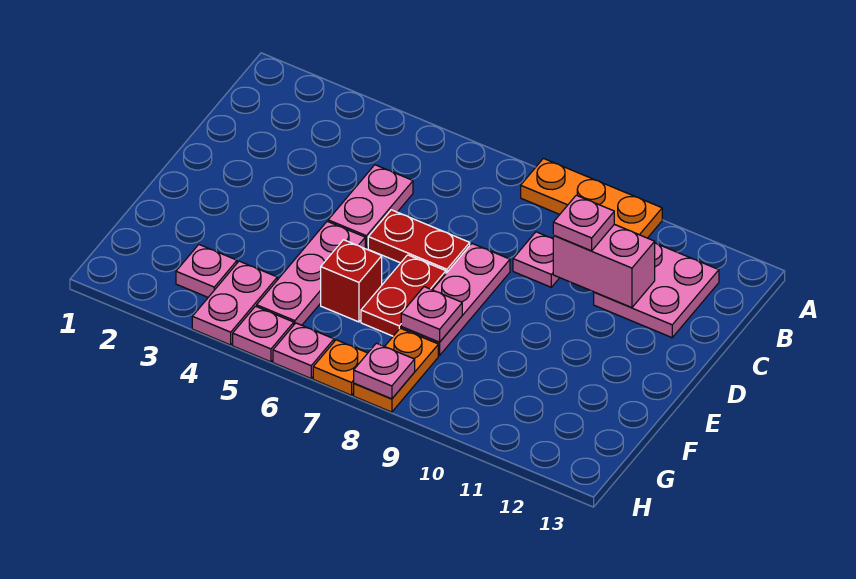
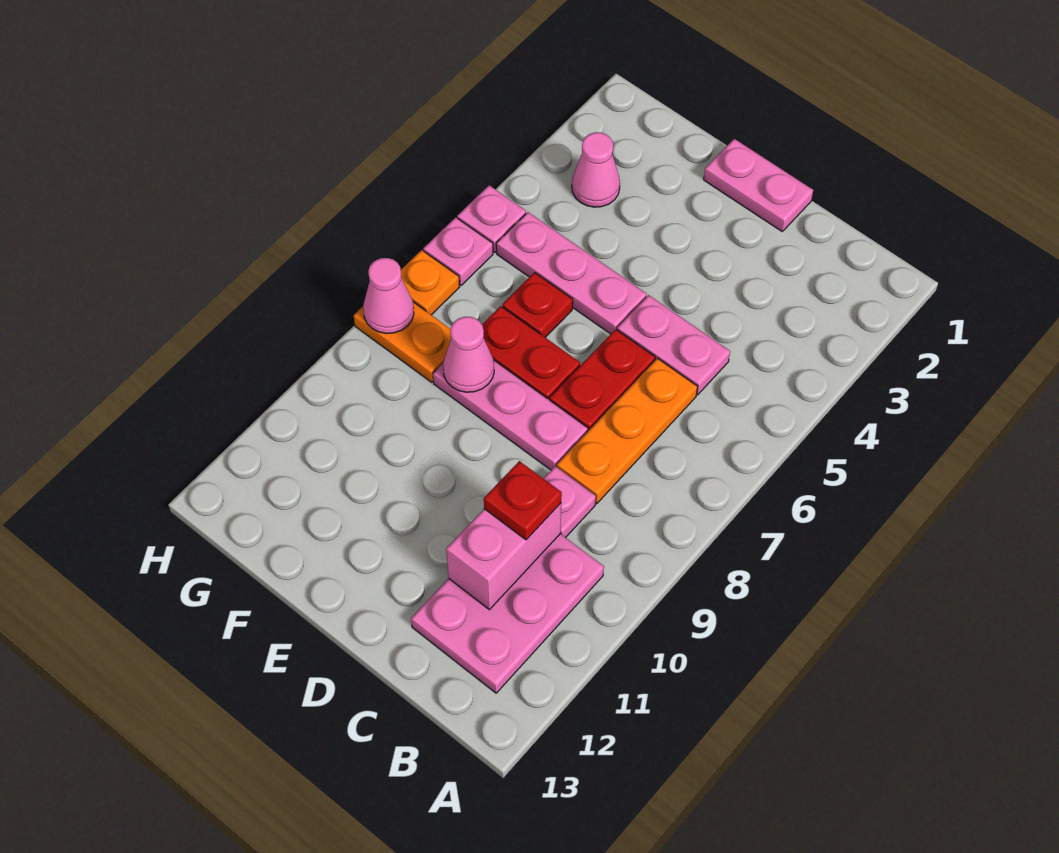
orange 1x3 plate [521,158,662,238] -> orange 1x3 plate moved to [557,358,697,504]
pink 2x2 plate [594,243,719,338] -> pink 2x3 plate [411,534,604,693]
pink 1x1 plate [553,195,614,251] -> red 1x1 plate [484,461,562,540]
red 1x1 brick [321,240,382,322] -> red 1x1 plate [502,273,573,338]
pink 1x1 plate [401,287,462,342] -> pink 1x1 cone [443,317,494,392]
pink 1x1 plate [176,245,237,297] -> pink 1x1 cone [572,132,620,207]
pink 1x2 plate [192,261,277,345] -> pink 1x2 plate moved to [704,139,813,231]
pink 1x1 plate [354,343,415,399] -> pink 1x1 cone [363,258,414,334]

